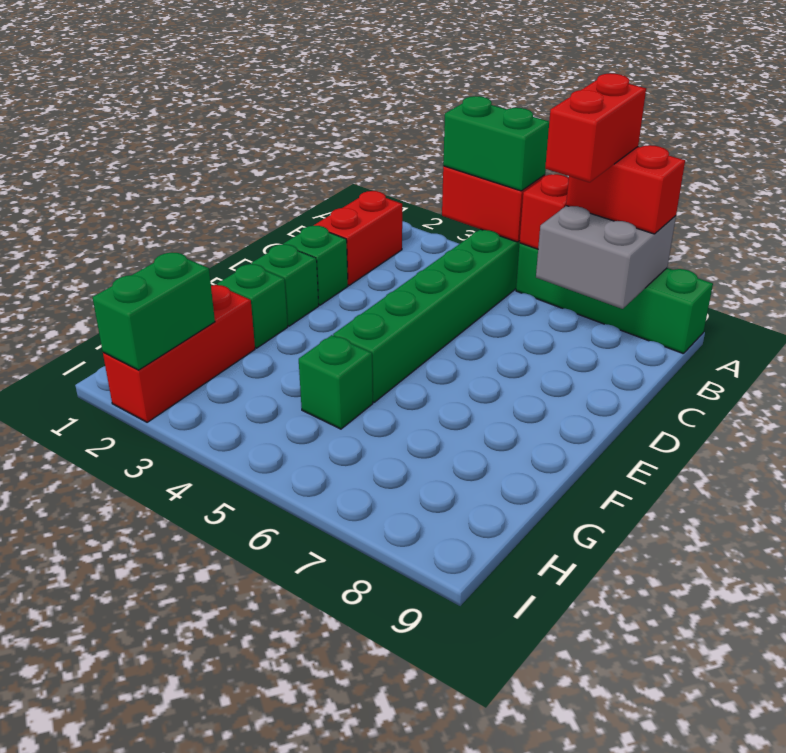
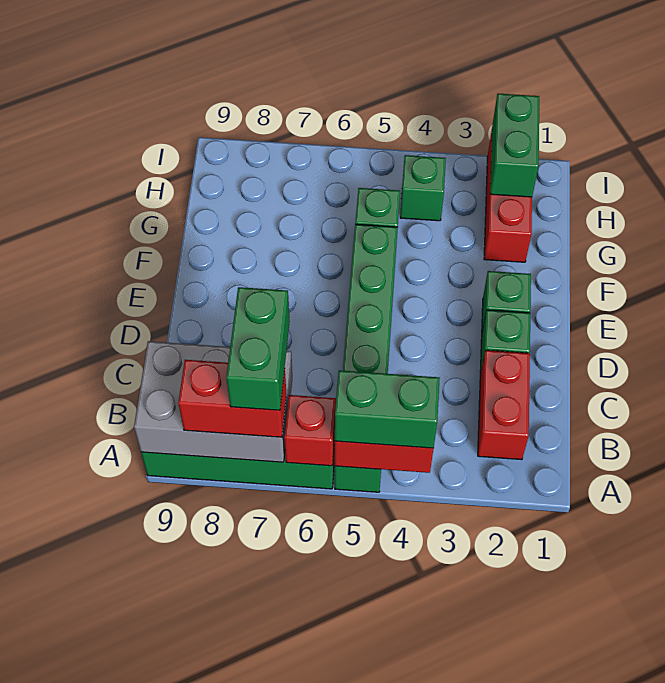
grey 2x2 brick [536,206,676,309] -> grey 2x3 brick [134,341,292,462]
red 1x2 brick [545,73,646,182] -> green 1x2 brick [226,287,290,410]
green 1x1 brick [217,264,288,348] -> green 1x1 brick moved to [400,155,446,221]

